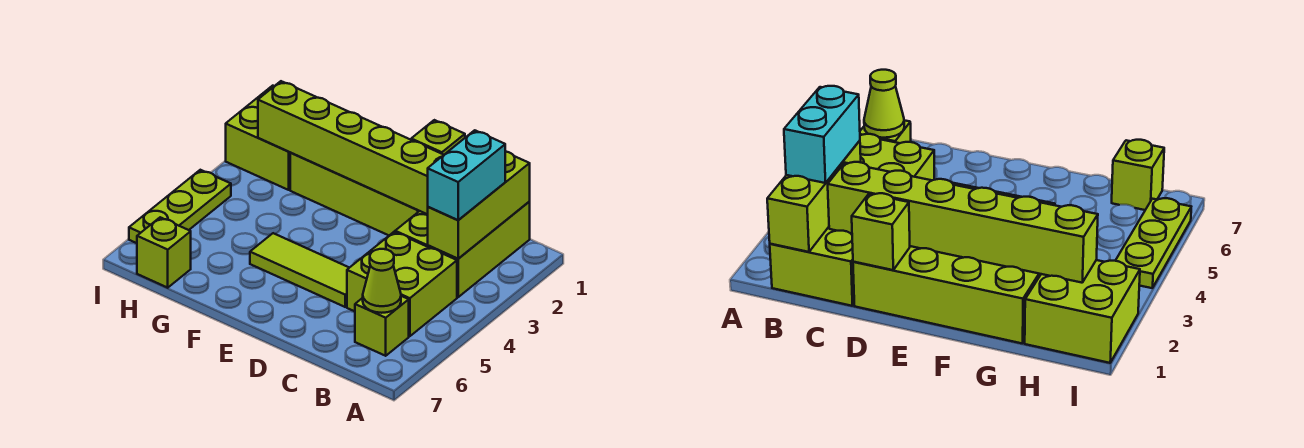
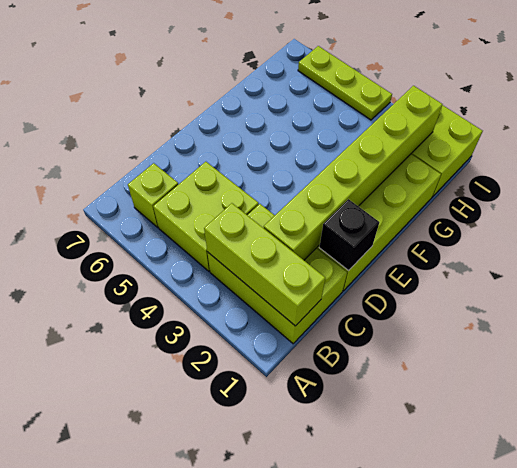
cyan 1x2 brick [428,130,505,220] -> none
lime 1x1 cone [363,249,401,313] -> none
lime 1x1 brick [411,120,465,155] -> black 1x1 brick [319,199,379,271]
lime 1x3 tile [250,233,349,307] -> none
lime 1x1 brick [137,217,191,288] -> none

